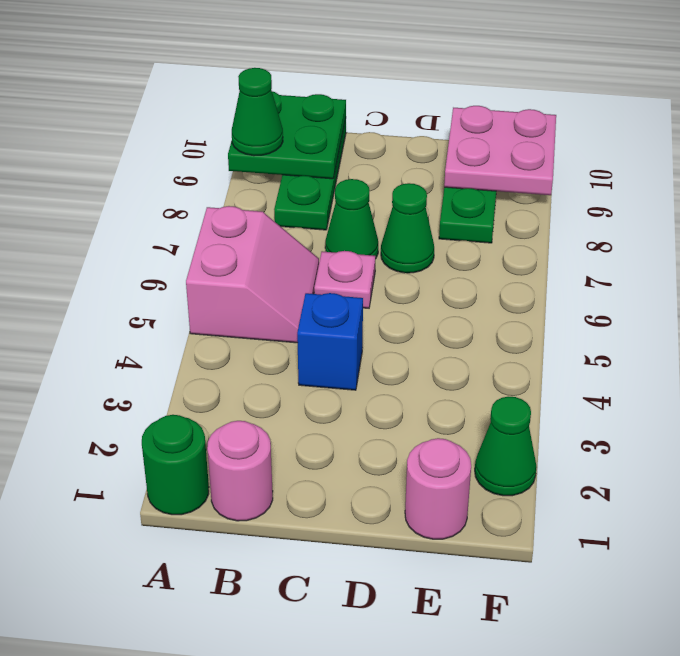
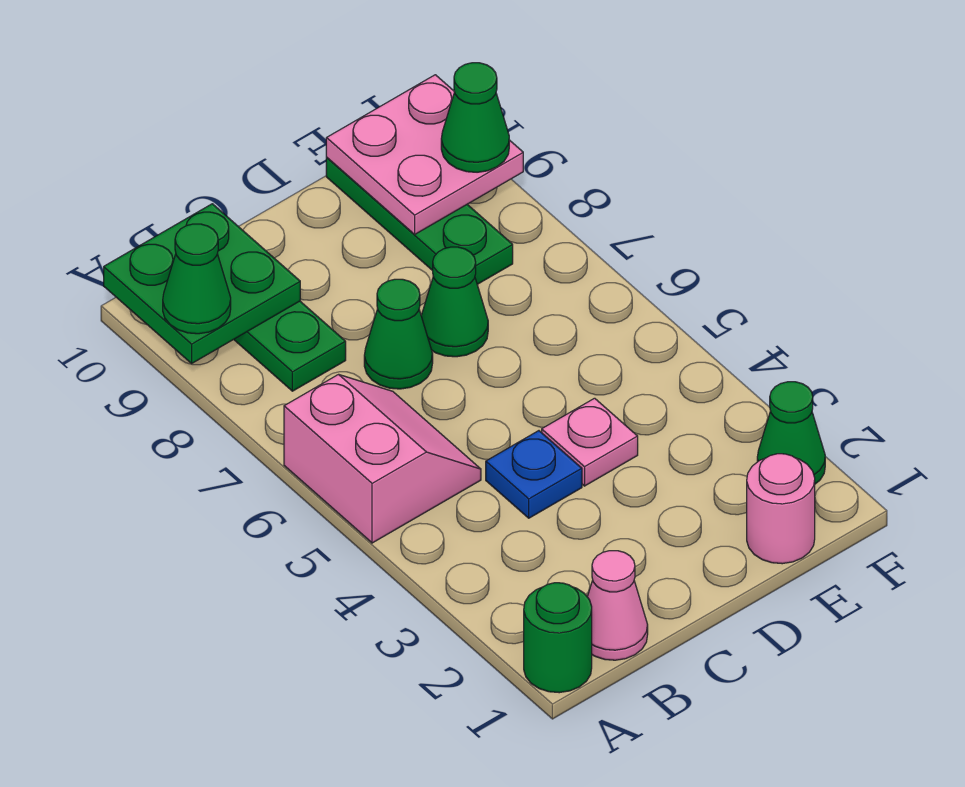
pink 1x1 round brick [207,421,273,521] -> pink 1x1 cone [588,551,648,660]
blue 1x1 brick [297,293,363,390] -> blue 1x1 plate [486,431,582,518]
pink 1x1 plate [314,251,375,308] -> pink 1x1 plate moved to [542,398,638,486]
none -> green 1x1 cone [441,63,509,172]

